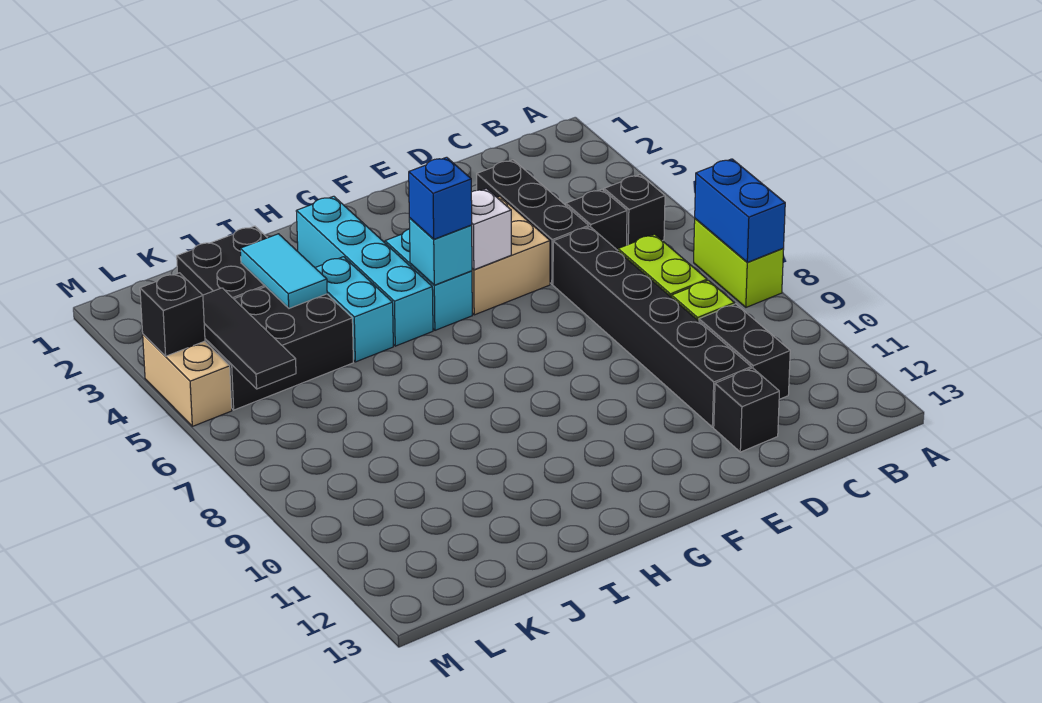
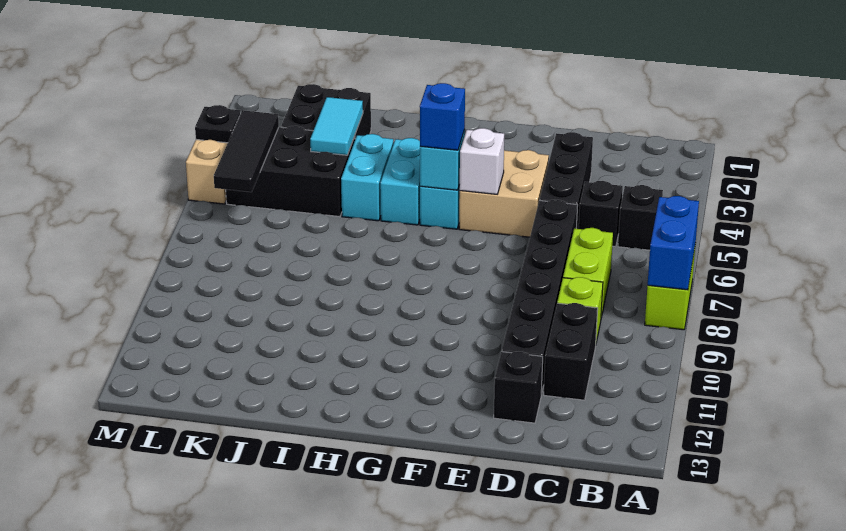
cyan 1x4 brick [296,196,433,346] -> cyan 1x2 brick [380,138,420,225]
black 1x1 brick [140,273,205,356] -> black 1x1 plate [195,105,241,143]

